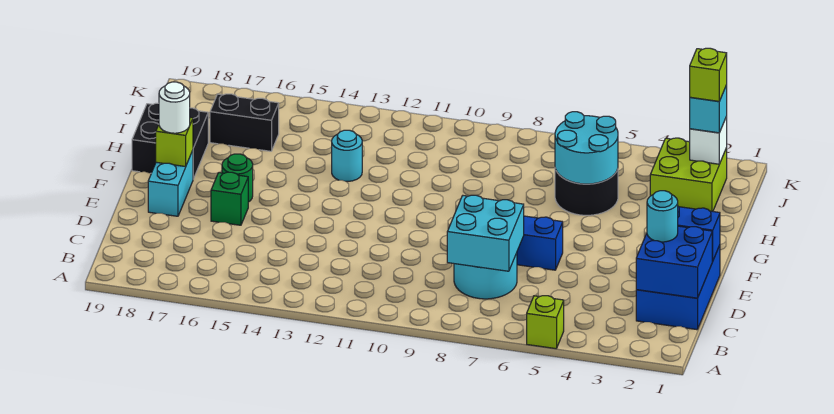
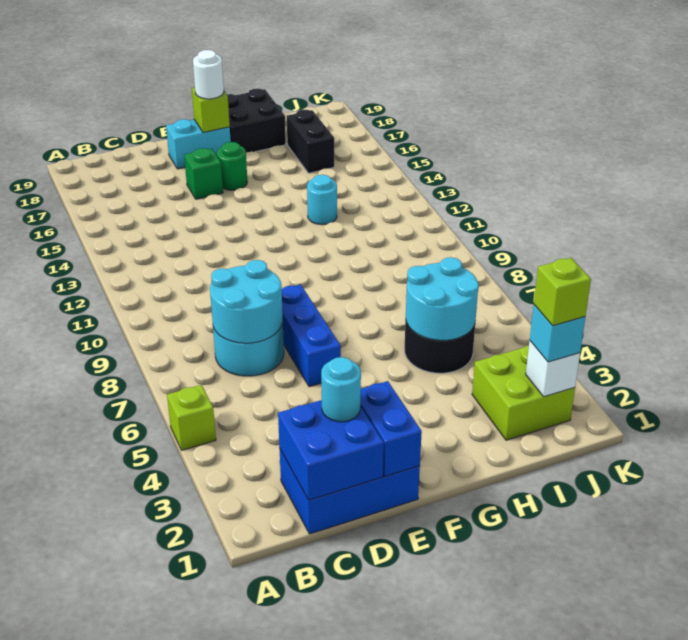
cyan 2x2 brick [447,195,524,271] -> cyan 2x2 round brick [210,260,283,343]

